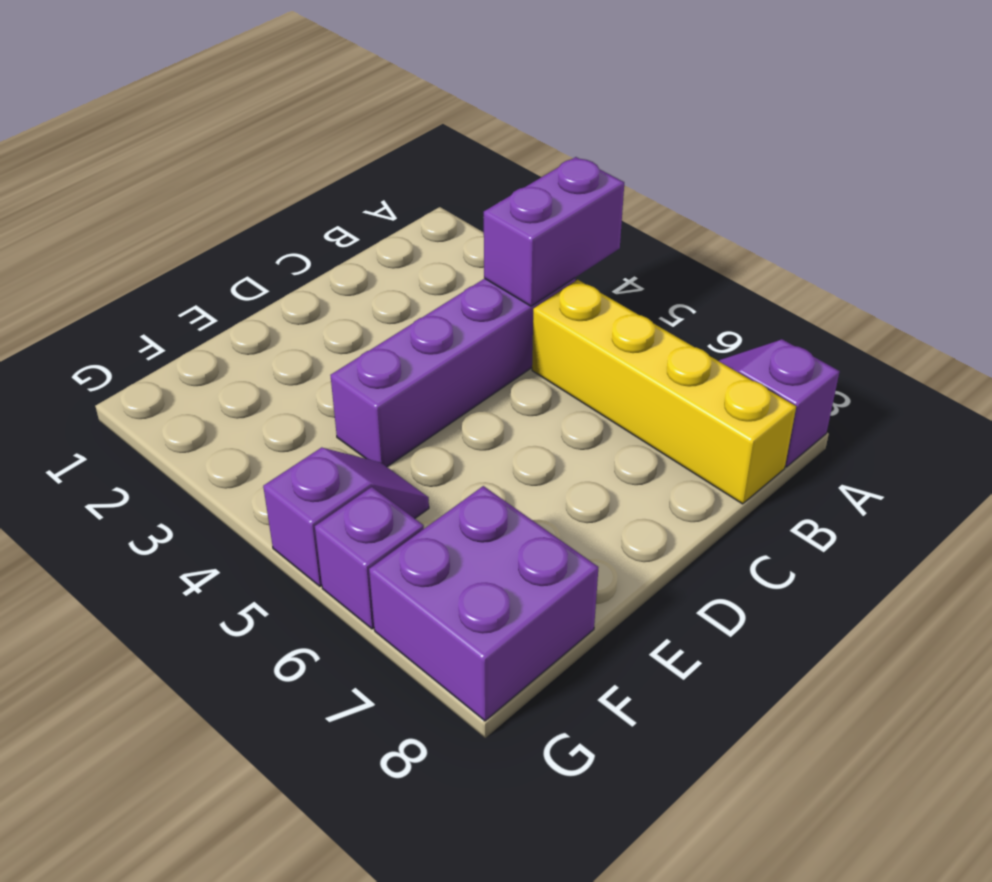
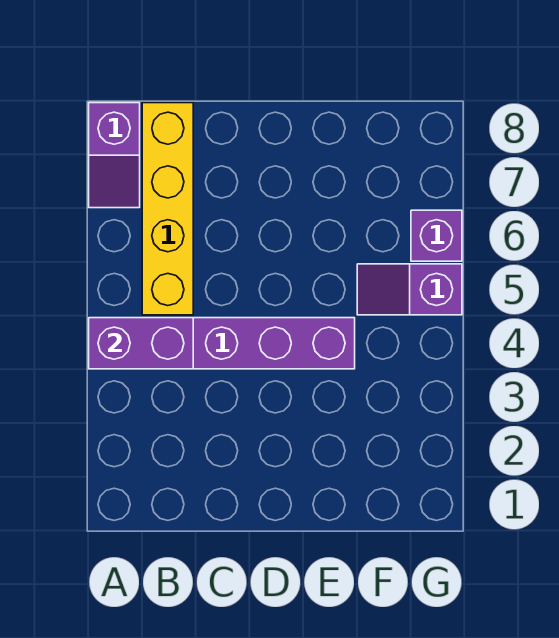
purple 2x2 brick [369,486,598,721] -> none

